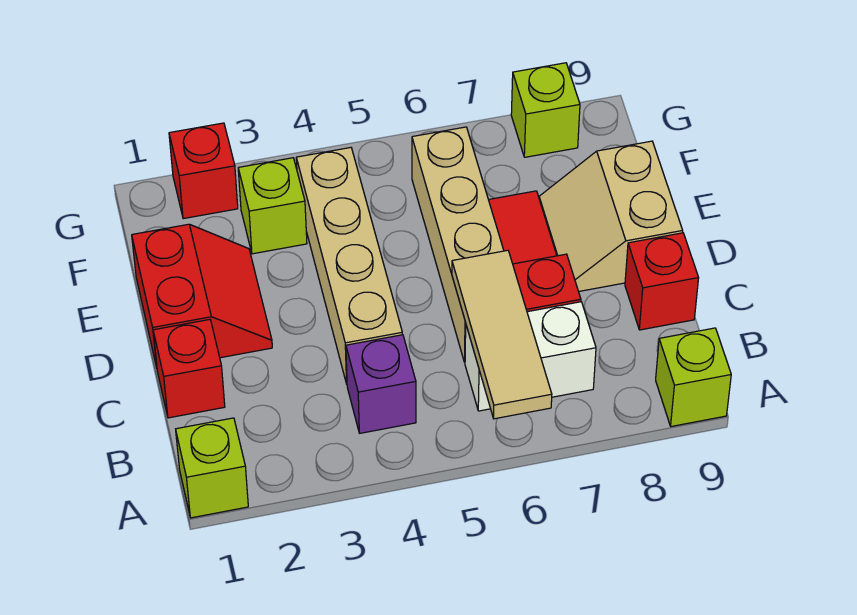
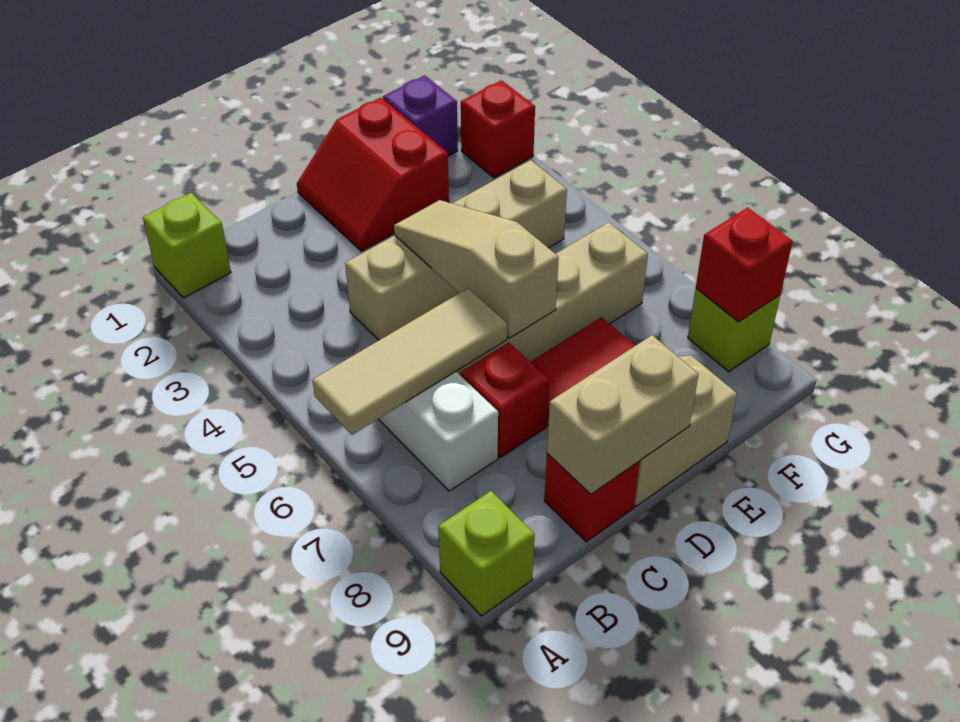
purple 1x1 brick [346,335,416,433] -> purple 1x1 brick moved to [383,75,458,156]
red 1x1 brick [153,320,225,418] -> red 1x1 brick moved to [696,208,793,322]
none -> tan 1x2 brick [547,335,699,494]
red 2x2 slope [132,224,272,367] -> red 2x2 slope turned to [297,97,449,251]
none -> tan 1x3 slope [394,200,559,338]
lime 1x1 brick [238,158,307,254] -> none

